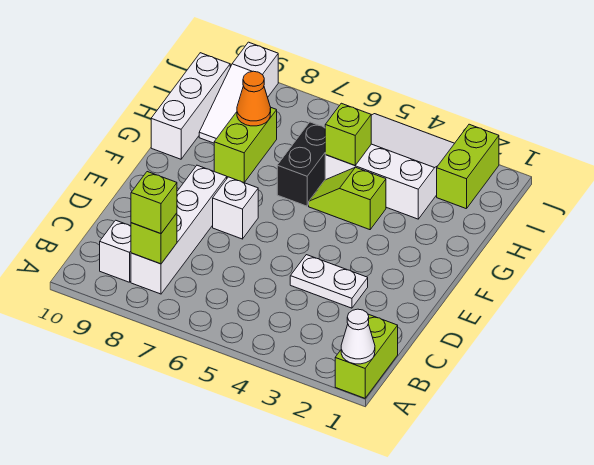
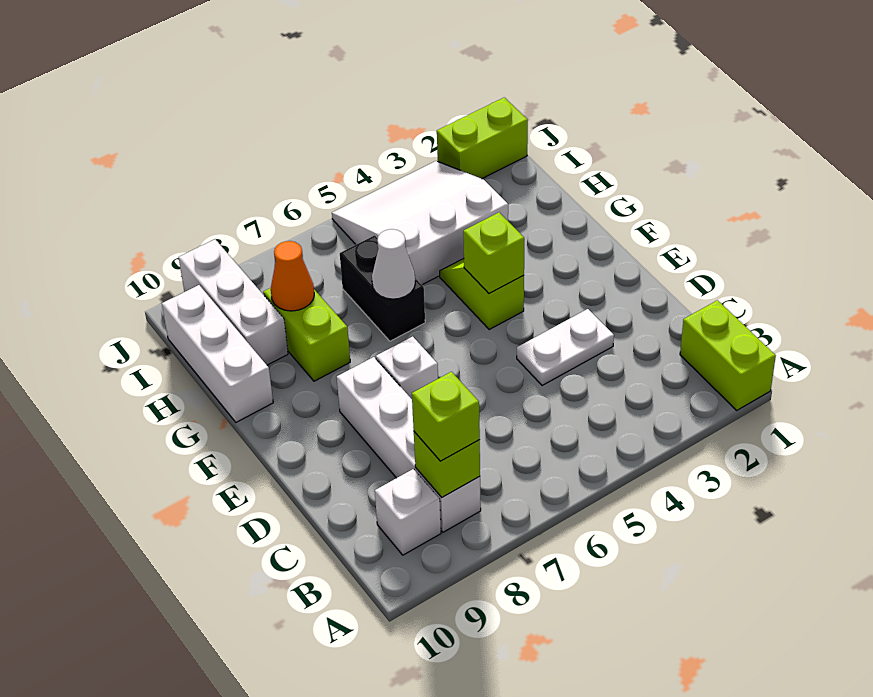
white 1x1 cone [341,309,375,364] -> white 1x1 cone moved to [372,229,415,299]
lime 1x2 slope [309,167,386,230] -> lime 1x2 slope turned to [440,259,524,329]
lime 1x1 brick [325,103,371,165] -> lime 1x1 brick moved to [463,213,524,293]
white 1x3 slope [199,42,278,143] -> white 1x3 brick [179,239,288,365]
lime 1x2 brick [437,124,499,209] -> lime 1x2 brick turned to [437,97,528,179]

